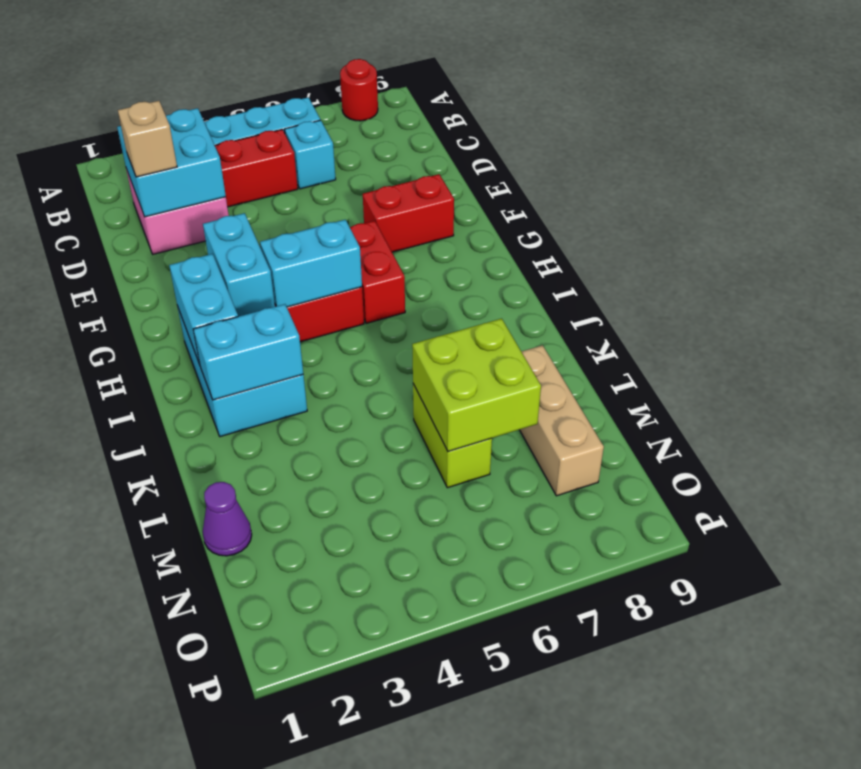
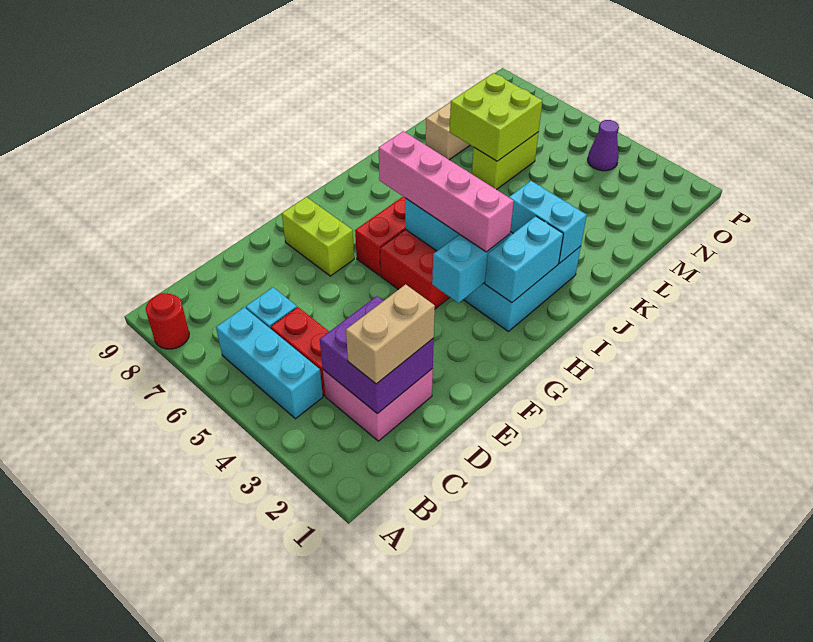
cyan 2x2 brick [117,108,226,217] -> purple 2x2 brick [320,296,434,414]
tan 1x1 brick [118,101,177,177] -> tan 1x2 brick [346,284,435,384]
red 1x2 brick [363,174,454,252] -> lime 1x2 brick [282,197,354,276]
none -> pink 1x4 brick [379,131,514,252]
purple 1x1 cone [203,482,252,556] -> purple 1x1 cone moved to [588,120,619,171]

